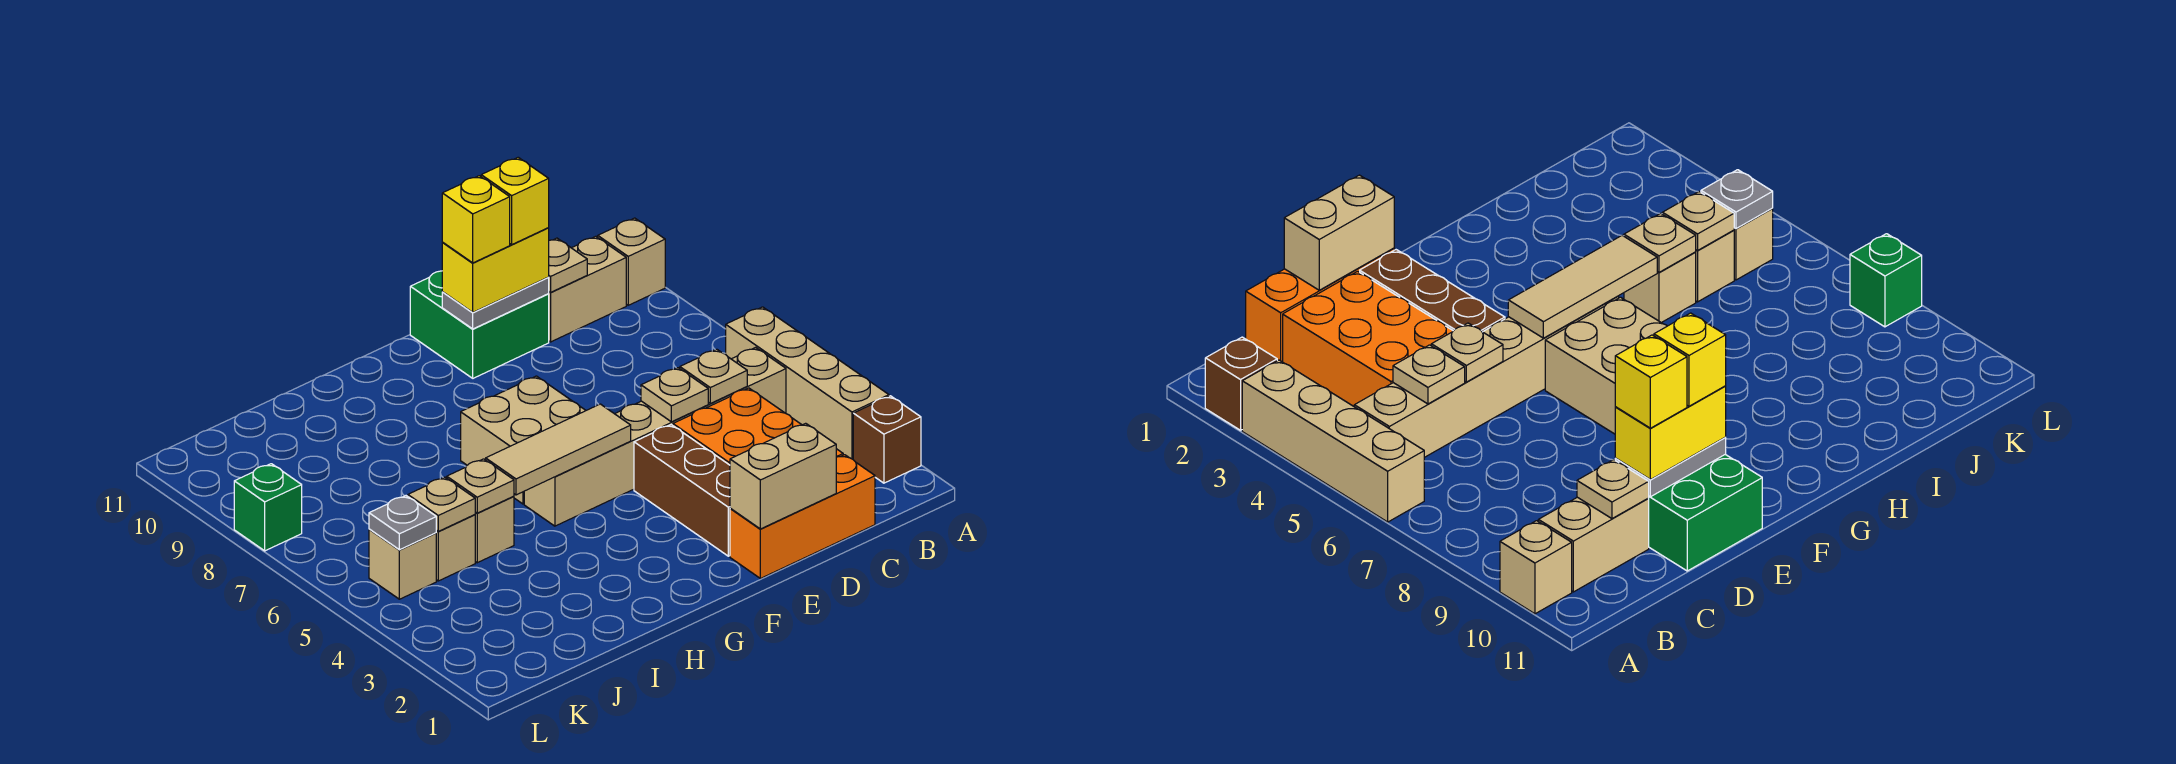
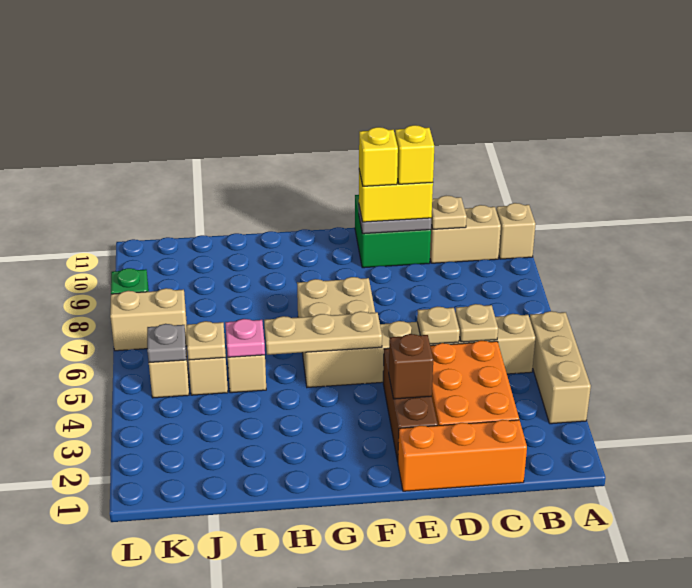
brown 1x1 brick [853,396,921,483] -> brown 1x1 brick moved to [389,334,433,399]
tan 1x4 brick [726,307,889,459] -> tan 1x3 brick [530,311,591,424]
tan 1x2 brick [730,423,836,529] -> tan 1x2 brick moved to [110,288,187,351]
tan 1x3 tile [486,404,631,495] -> tan 1x3 plate [264,311,382,355]
tan 1x1 plate [447,459,514,513] -> pink 1x1 plate [225,319,265,357]

